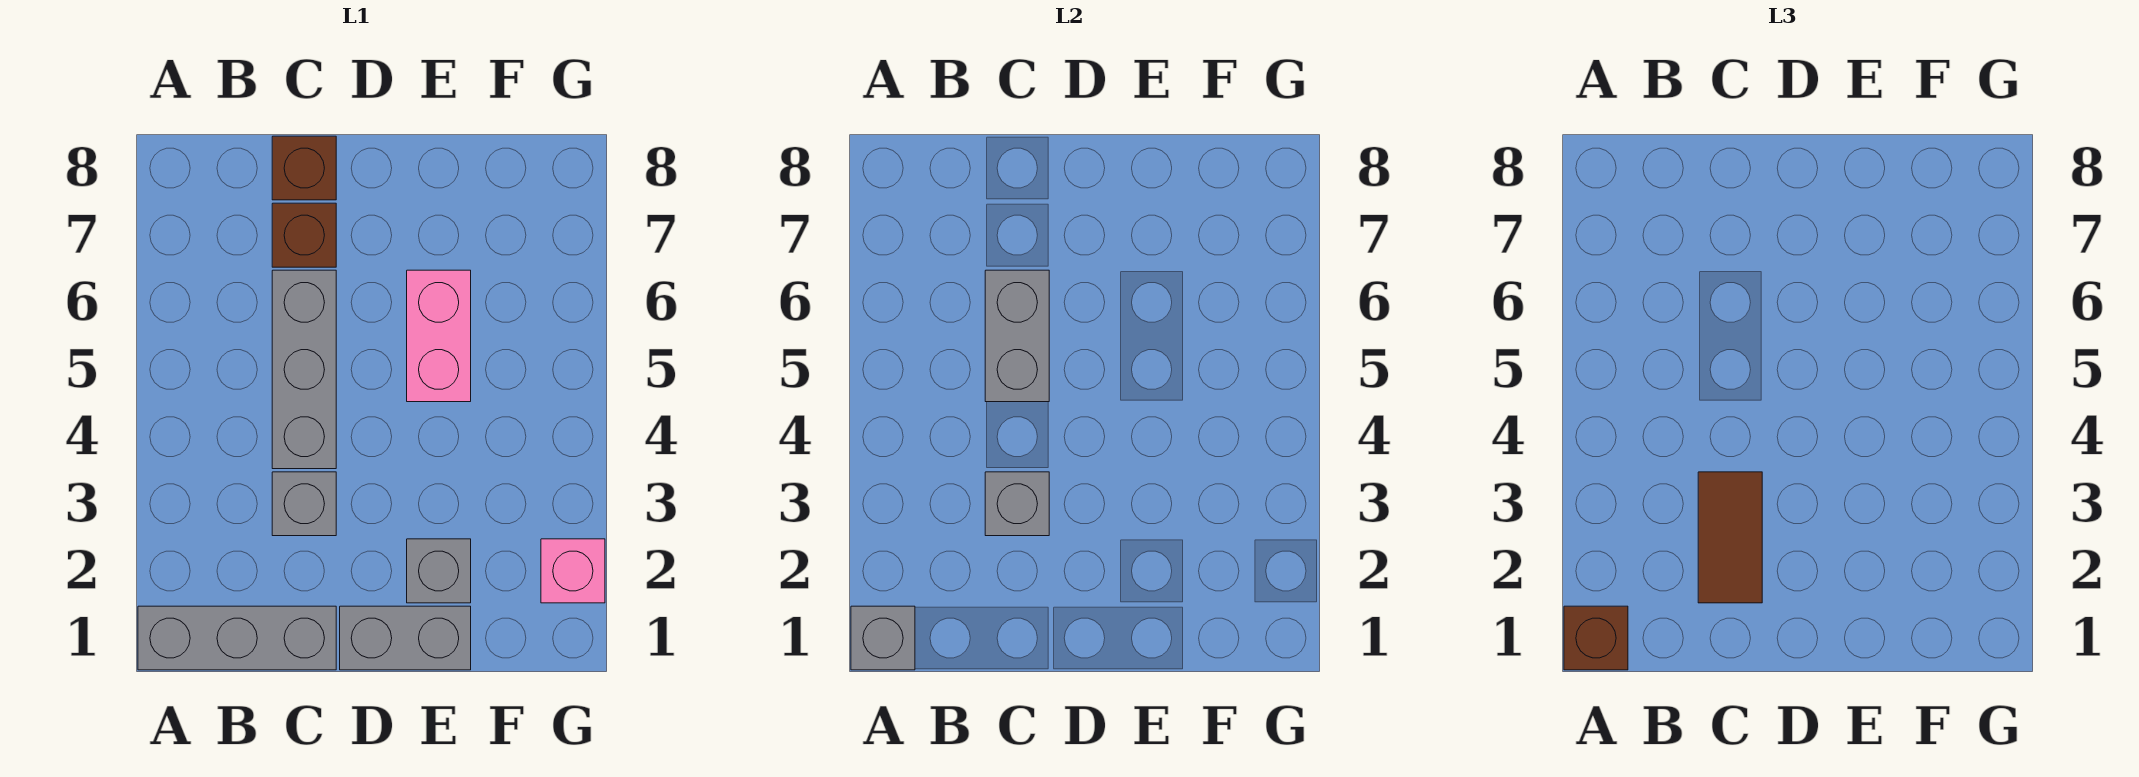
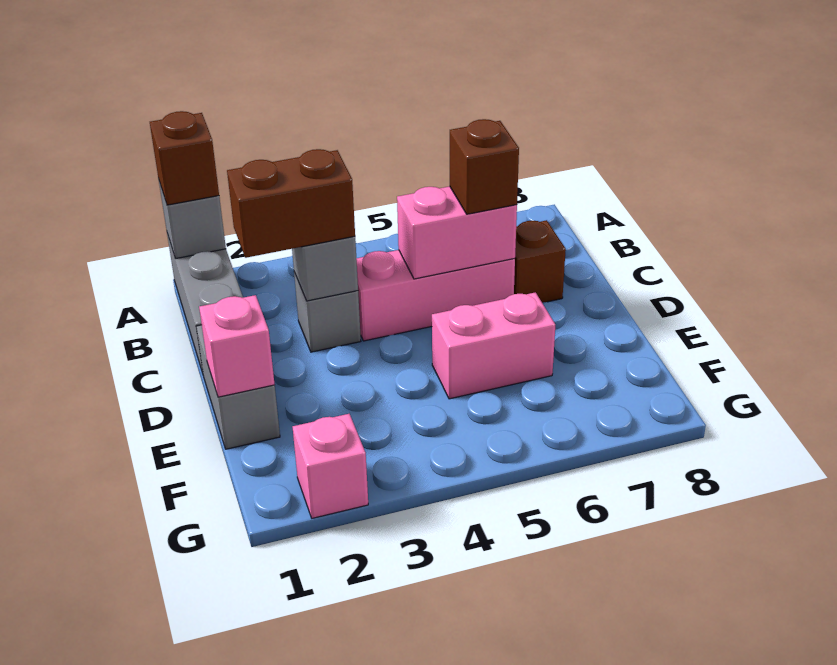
brown 1x2 tile [1698,472,1762,603] -> brown 1x2 brick [227,149,355,258]
grey 1x3 brick [272,270,336,469] -> pink 1x3 brick [356,250,515,341]
grey 1x2 brick [985,270,1049,402] -> pink 1x2 brick [397,186,517,279]
brown 1x1 brick [272,136,336,200] -> brown 1x1 brick moved to [450,119,519,214]
none -> pink 1x1 brick [199,295,275,397]
grey 1x1 brick [407,539,471,603] -> none

